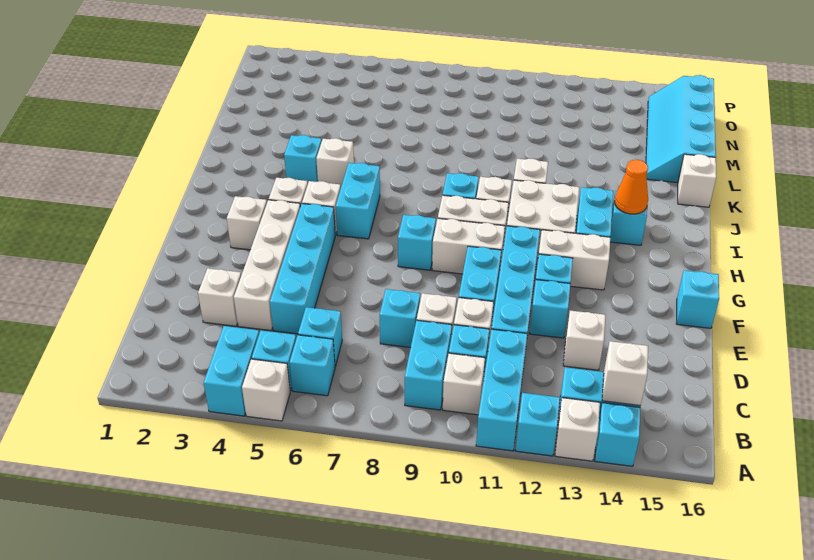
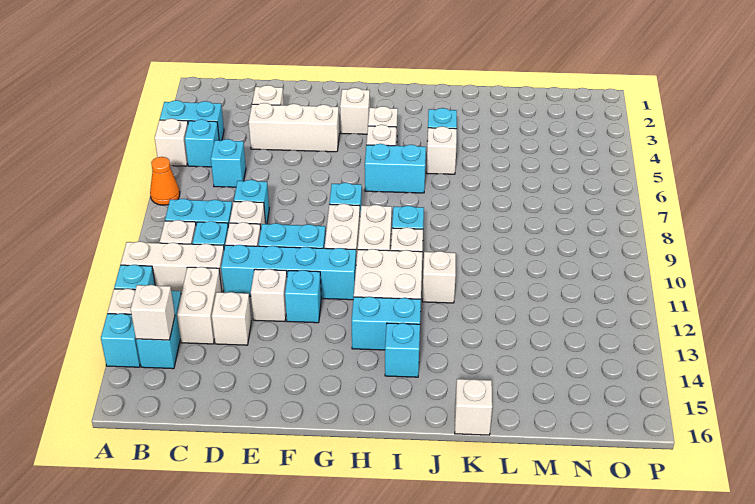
cyan 1x3 brick [476,329,527,451] -> white 1x3 brick [121,241,224,294]
cyan 1x1 brick [289,335,335,396] -> none
white 1x4 brick [234,200,300,331] -> white 1x3 brick [249,103,339,152]
cyan 1x4 brick [270,204,335,334] -> none
cyan 1x1 brick [530,280,570,338] -> white 1x1 brick [251,269,287,322]
cyan 1x1 brick [676,270,719,328] -> none
white 1x2 brick [539,230,610,290] -> white 1x2 brick moved to [177,267,222,344]
orange 1x1 cone [615,160,648,214] -> orange 1x1 cone moved to [150,157,180,205]
cyan 2x4 slope [646,75,716,183] -> none

